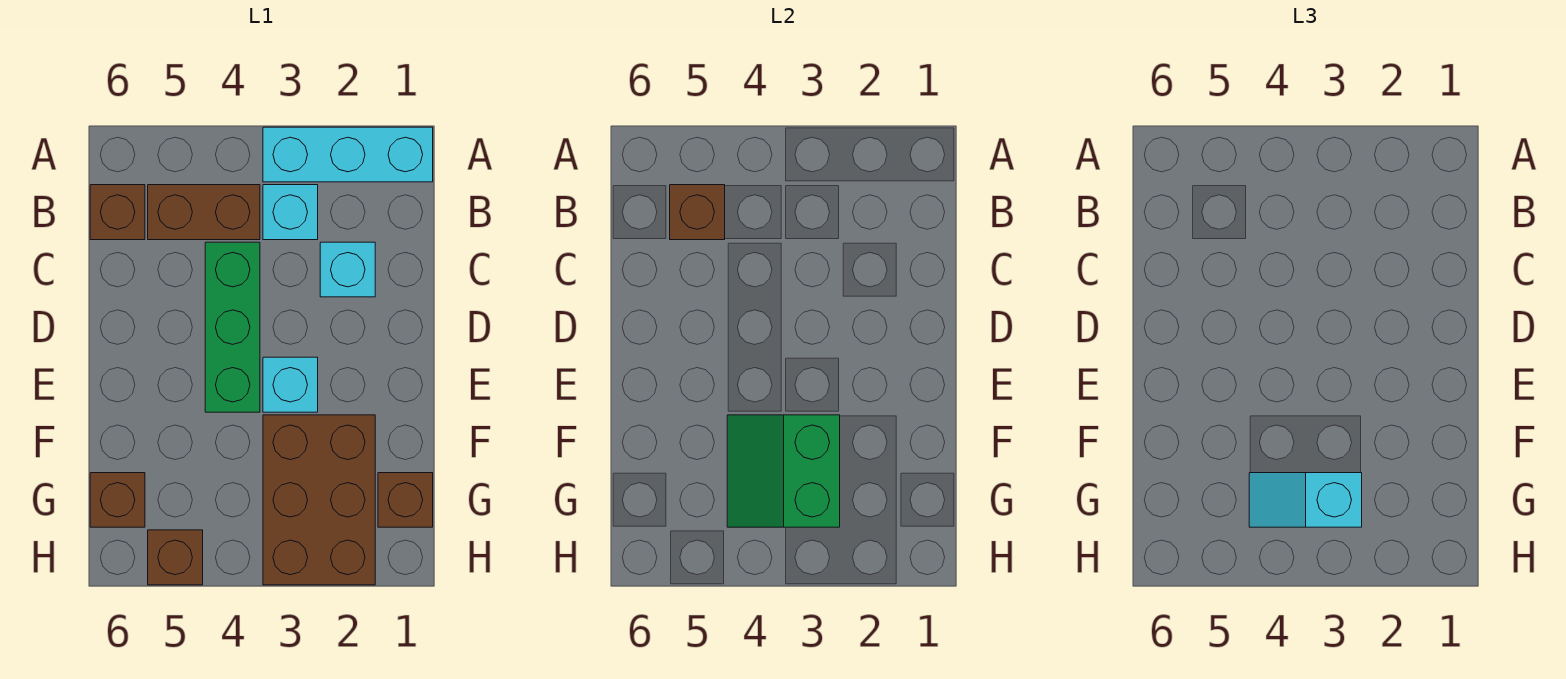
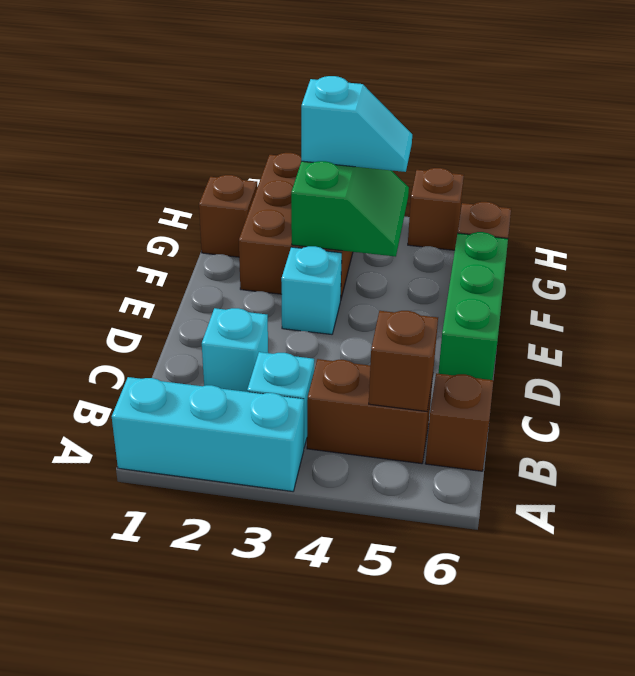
green 1x3 brick [205,242,260,412] -> green 1x3 brick moved to [438,232,508,380]

